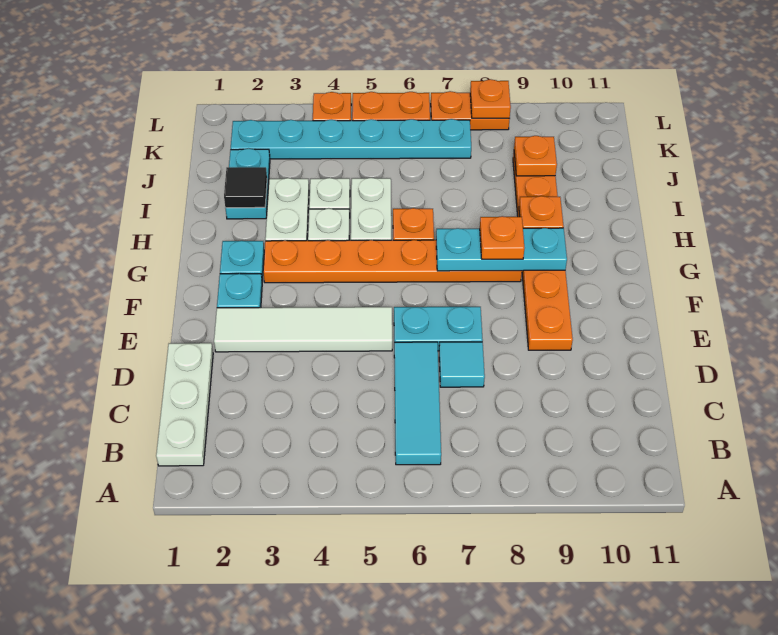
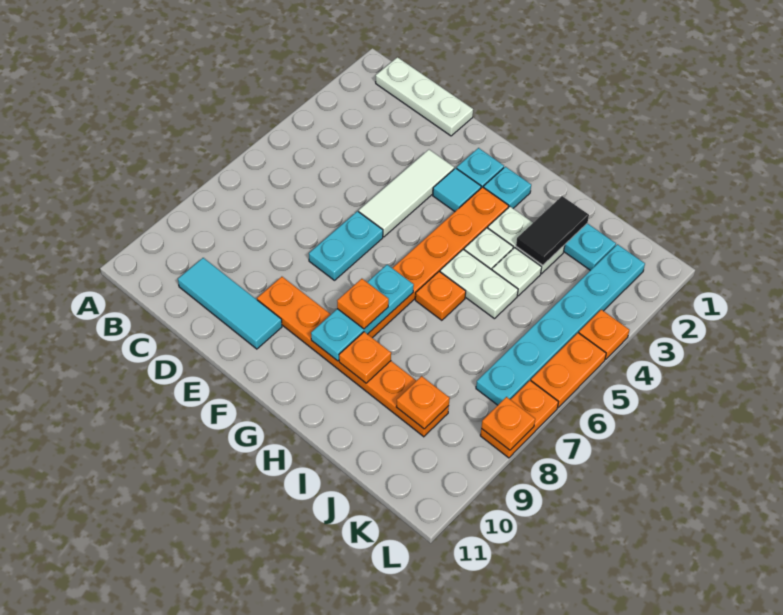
cyan 1x3 tile [394,342,441,465] -> cyan 1x3 tile moved to [178,258,282,349]
cyan 1x1 tile [439,342,485,387] -> cyan 1x1 tile moved to [433,168,481,212]
white 1x4 tile [214,307,392,352] -> white 1x3 tile [359,150,454,237]
black 1x1 tile [224,167,267,208] -> black 1x2 tile [516,196,589,265]

